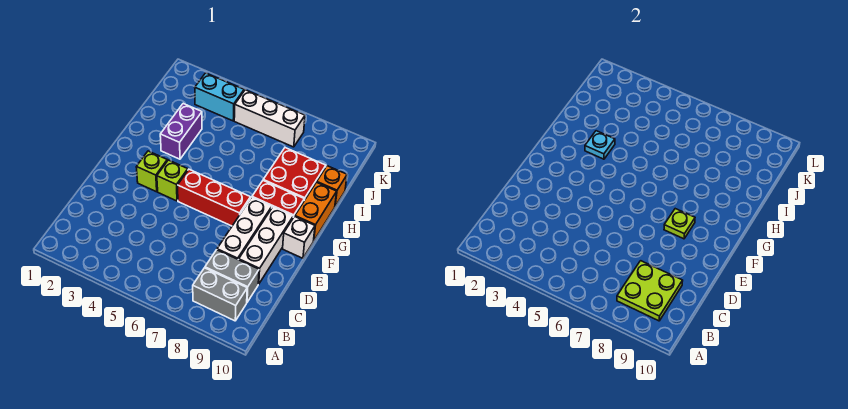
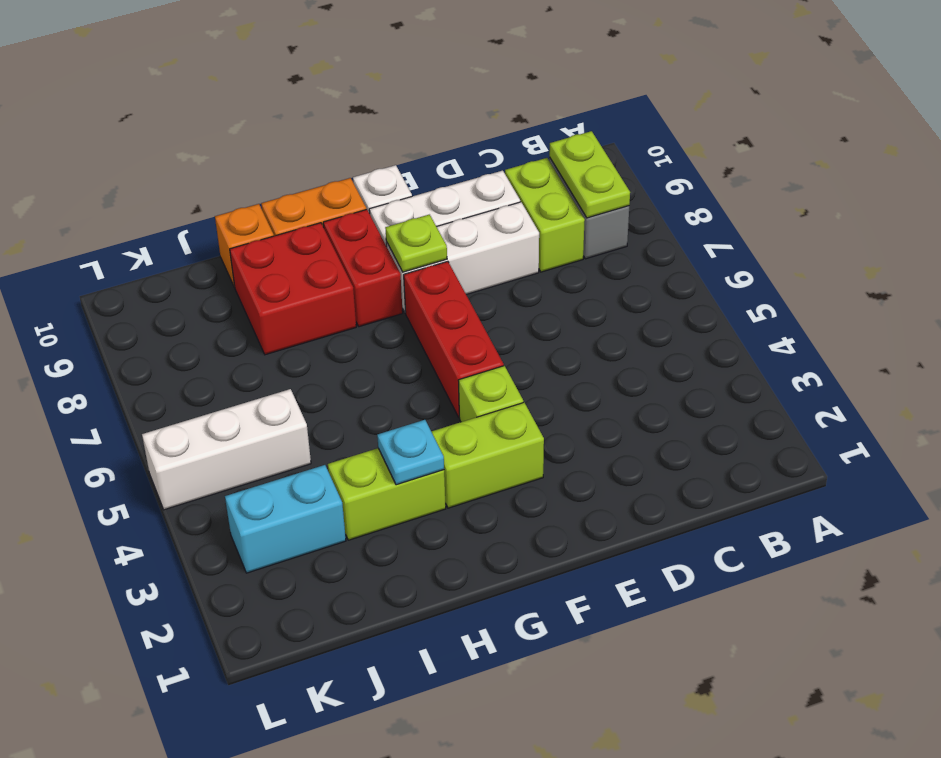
lime 2x2 plate [617,261,683,321] -> lime 1x2 plate [549,131,630,218]
grey 1x2 brick [205,250,259,302] -> lime 1x2 brick [505,158,585,272]
lime 1x1 brick [136,151,167,192] -> lime 1x2 brick [431,402,544,508]
purple 1x2 brick [160,104,202,159] -> lime 1x2 brick [328,448,446,540]
cyan 1x2 brick [195,73,244,121] -> cyan 1x2 brick turned to [225,465,346,573]
white 1x3 brick [234,90,305,147] -> white 1x3 brick turned to [142,389,311,510]

